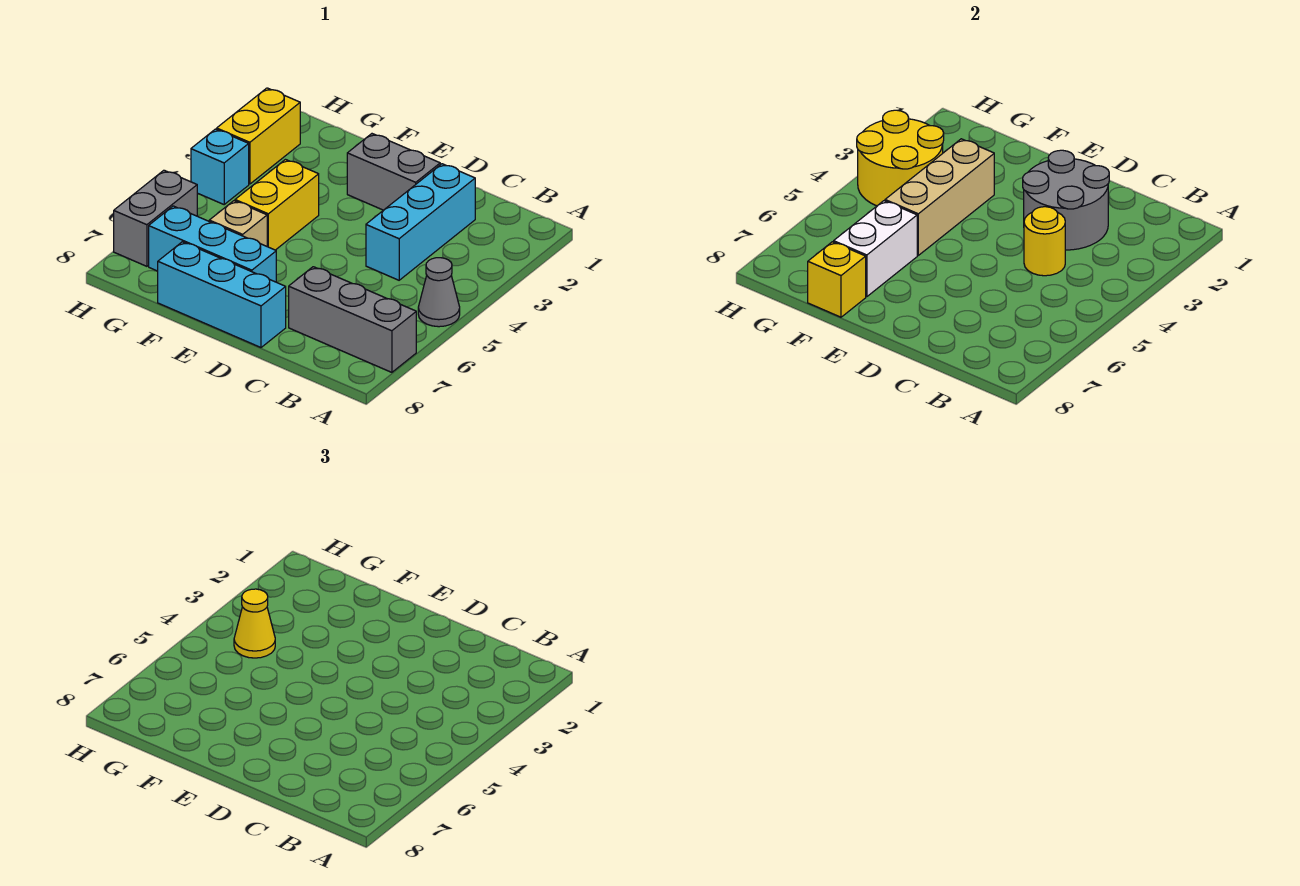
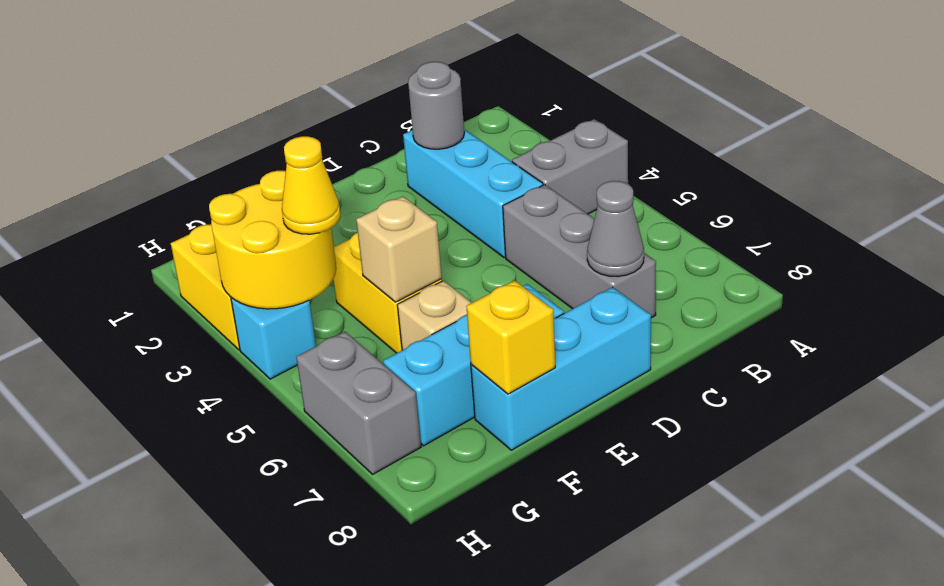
grey 1x1 cone [418,258,460,327] -> grey 1x1 cone moved to [587,181,644,276]
grey 1x3 brick [289,267,416,372] -> grey 1x3 brick turned to [503,185,656,318]
grey 2x2 round brick [1023,150,1109,250] -> grey 1x1 round brick [408,62,464,149]
yellow 1x1 round brick [1024,207,1065,276] -> none
grey 1x2 brick [347,134,440,210] -> grey 1x2 brick moved to [512,119,628,214]
tan 1x3 brick [885,139,994,255] -> tan 1x1 brick [356,196,442,302]
white 1x2 brick [834,201,917,297] -> none

